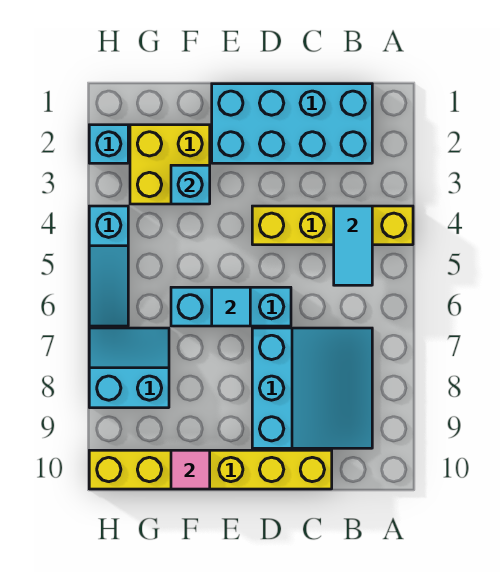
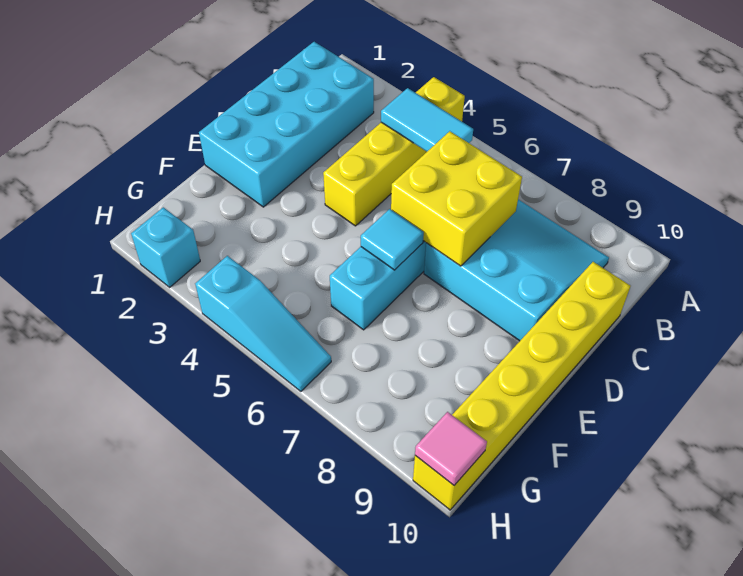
yellow 2x2 brick [130,125,210,204] -> yellow 2x2 brick moved to [391,131,522,266]
cyan 1x1 brick [171,165,210,204] -> none
pink 1x1 tile [171,450,210,489] -> pink 1x1 tile moved to [415,412,487,485]
cyan 2x2 slope [89,328,169,408] -> none

